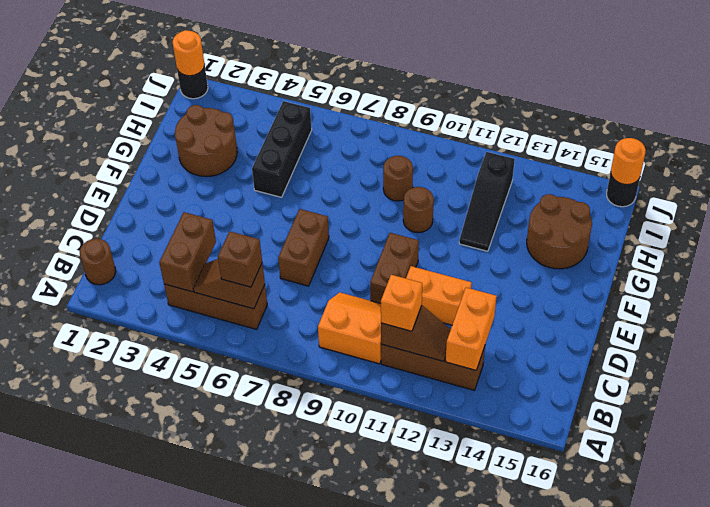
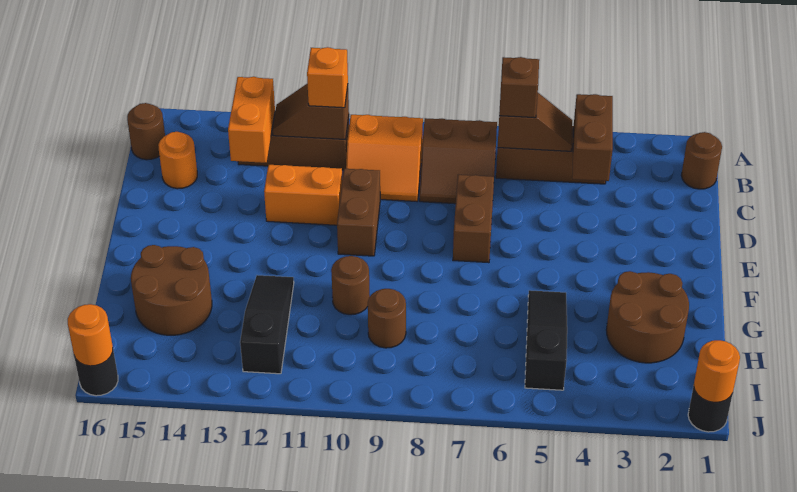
none -> brown 2x2 slope [420,118,497,204]
none -> brown 1x1 round brick [127,103,165,160]
none -> orange 1x1 round brick [158,132,197,189]
black 1x3 brick [252,101,312,197] -> black 1x3 slope [525,290,567,390]

